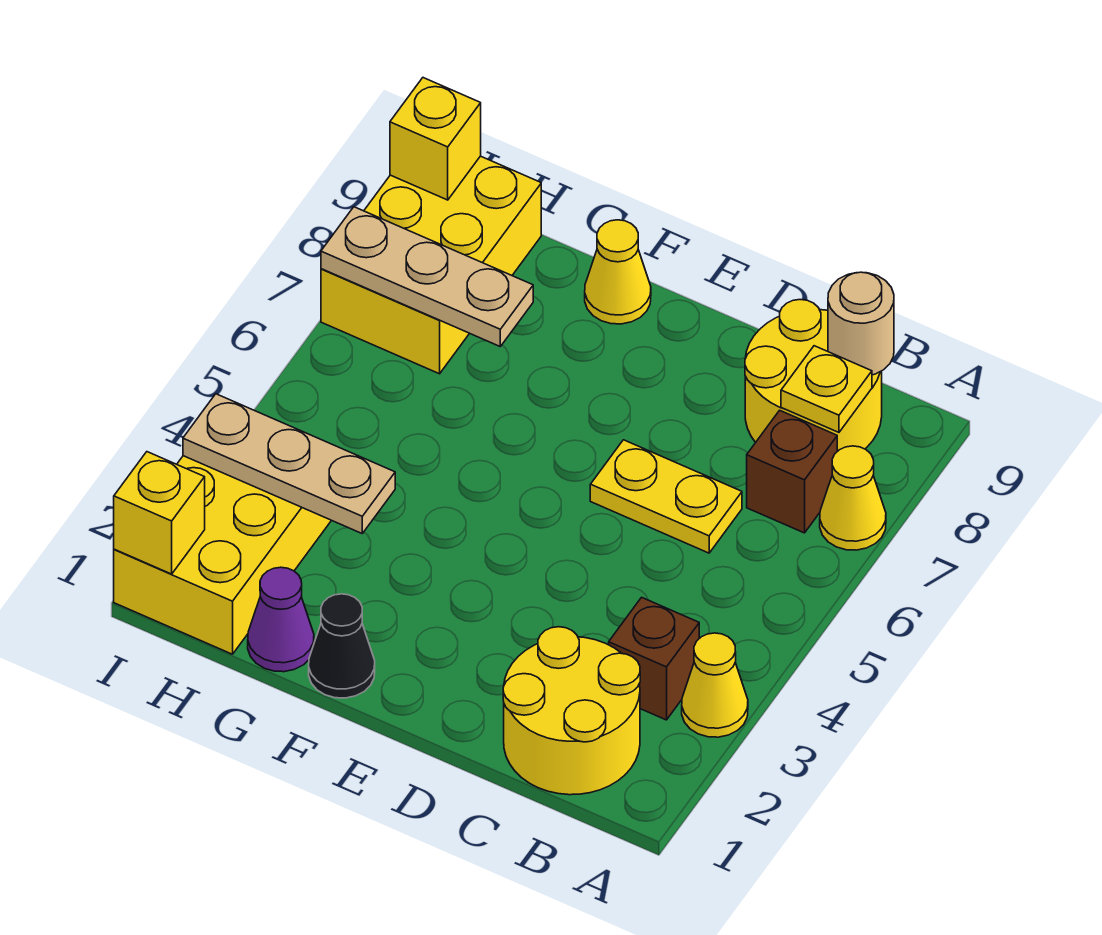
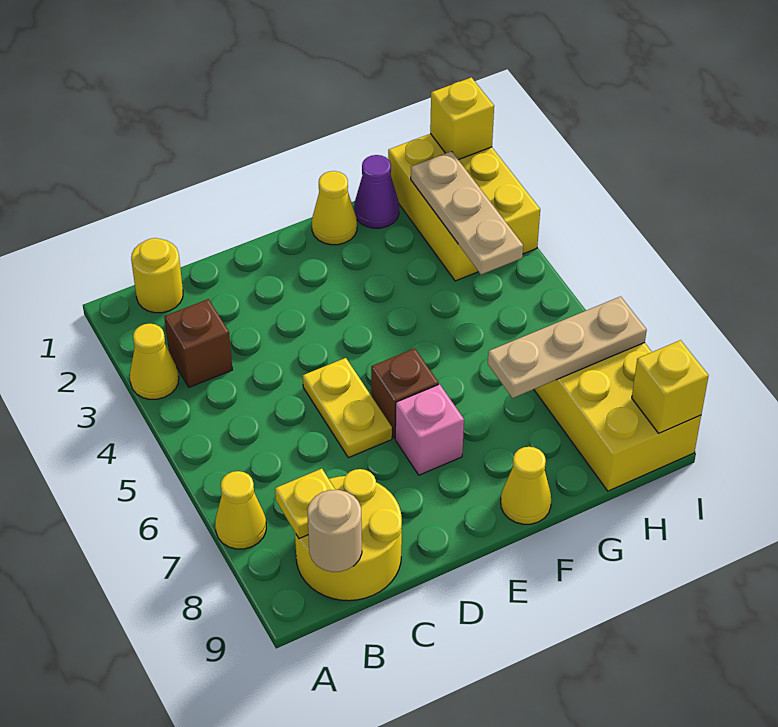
yellow 2x2 round brick [503,627,640,795] -> yellow 1x1 round brick [131,238,183,313]
brown 1x1 brick [747,410,837,533] -> brown 1x1 brick moved to [371,348,439,438]
yellow 1x2 plate [590,440,742,553] -> yellow 1x2 plate turned to [303,358,392,458]
none -> pink 1x1 brick [395,384,464,475]
black 1x1 cone [309,594,375,698] -> yellow 1x1 cone [312,171,357,245]
tan 1x3 plate [183,394,395,533] -> tan 1x3 plate turned to [411,151,523,275]

